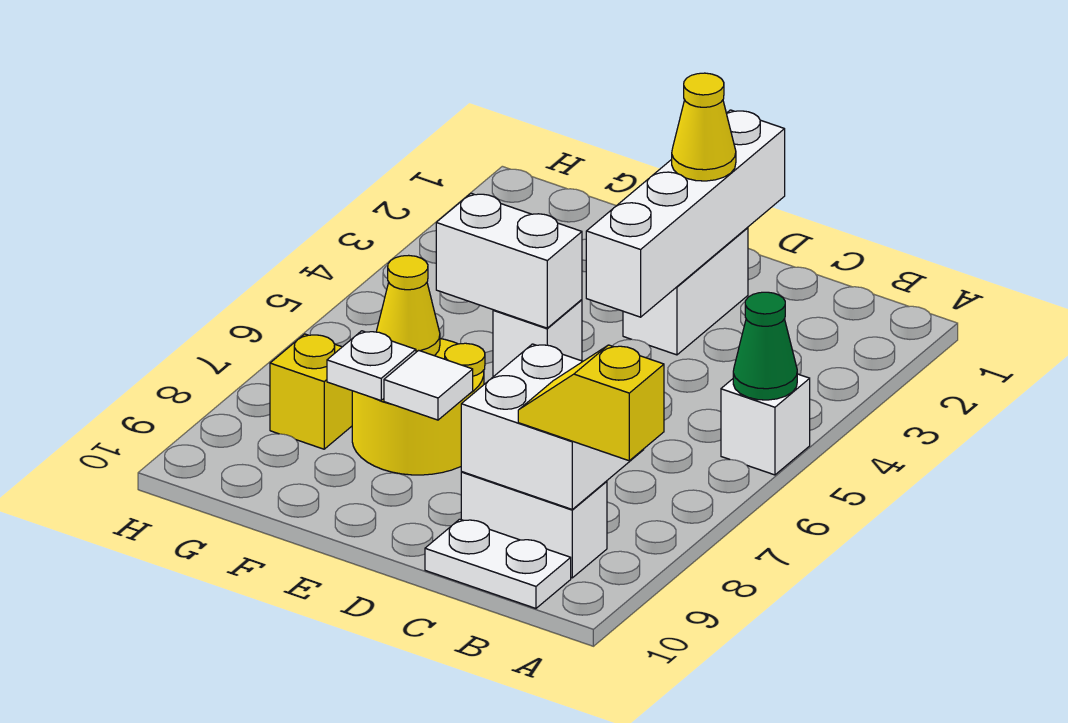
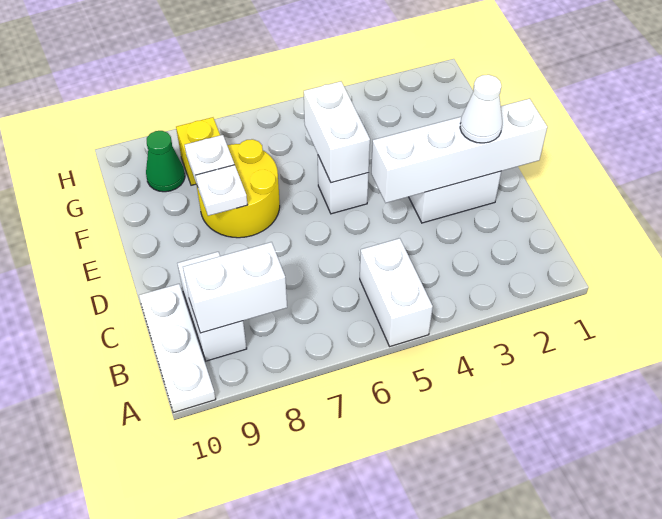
white 1x1 brick [721,374,810,475] -> white 1x2 brick [360,238,433,346]
green 1x1 cone [733,292,797,400] -> green 1x1 cone moved to [146,131,185,192]
yellow 1x2 slope [518,345,664,461] -> none
white 2x2 brick [461,344,644,509] -> white 1x2 brick [183,242,287,333]
white 1x2 plate [425,519,571,608] -> white 1x3 plate [139,284,216,413]
yellow 1x1 cone [672,73,736,181] -> white 1x1 cone [460,75,502,143]
white 1x1 tile [384,350,473,420] -> white 1x1 plate [195,165,247,216]
yellow 1x1 cone [376,255,440,356] -> none

